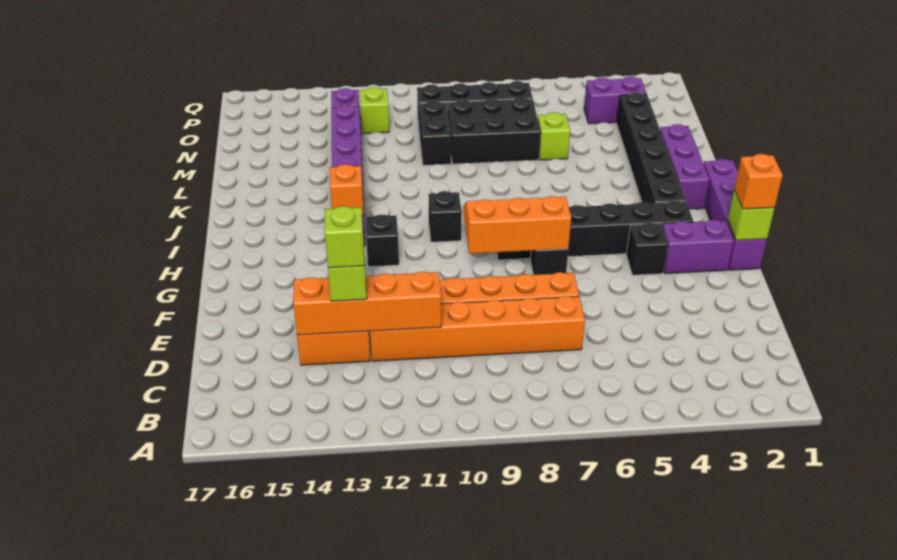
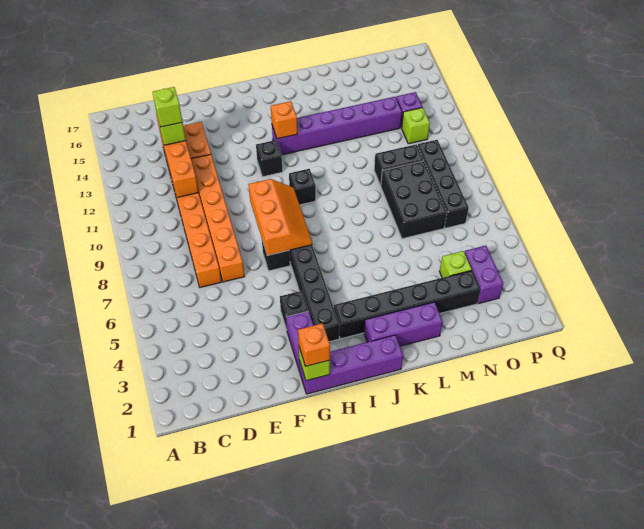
lime 1x1 brick [538,112,570,160] -> lime 1x1 brick moved to [440,251,472,278]

